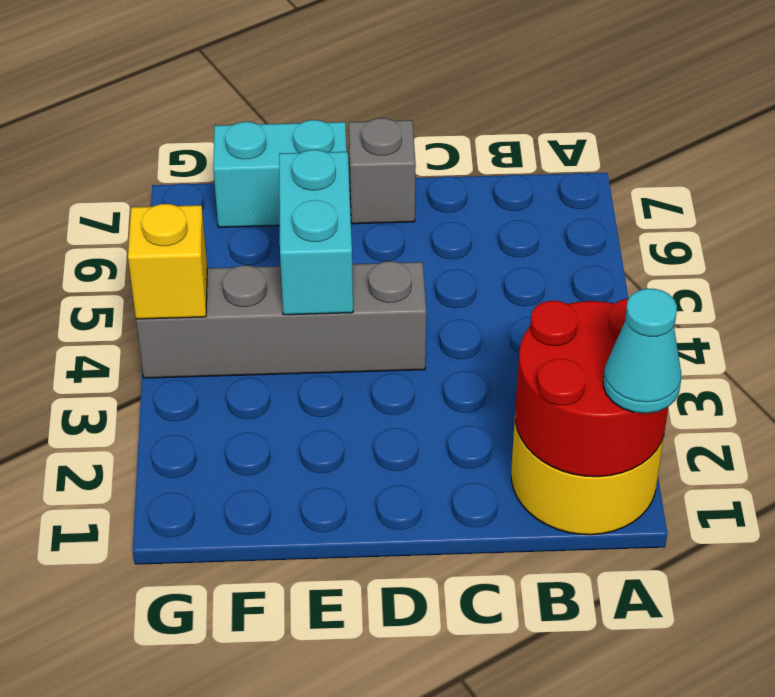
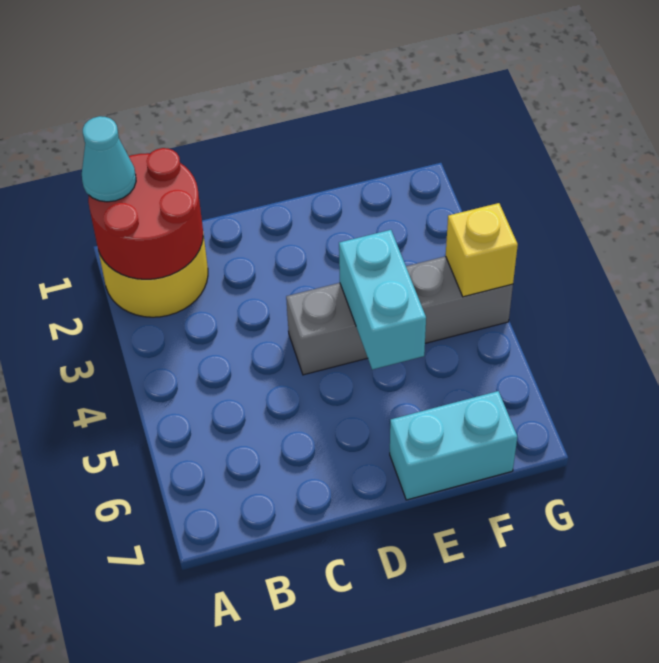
grey 1x1 brick [349,118,416,224] -> none

